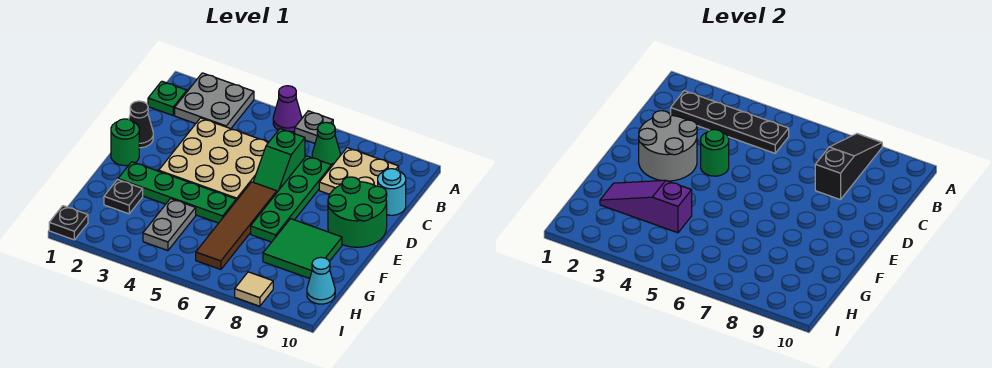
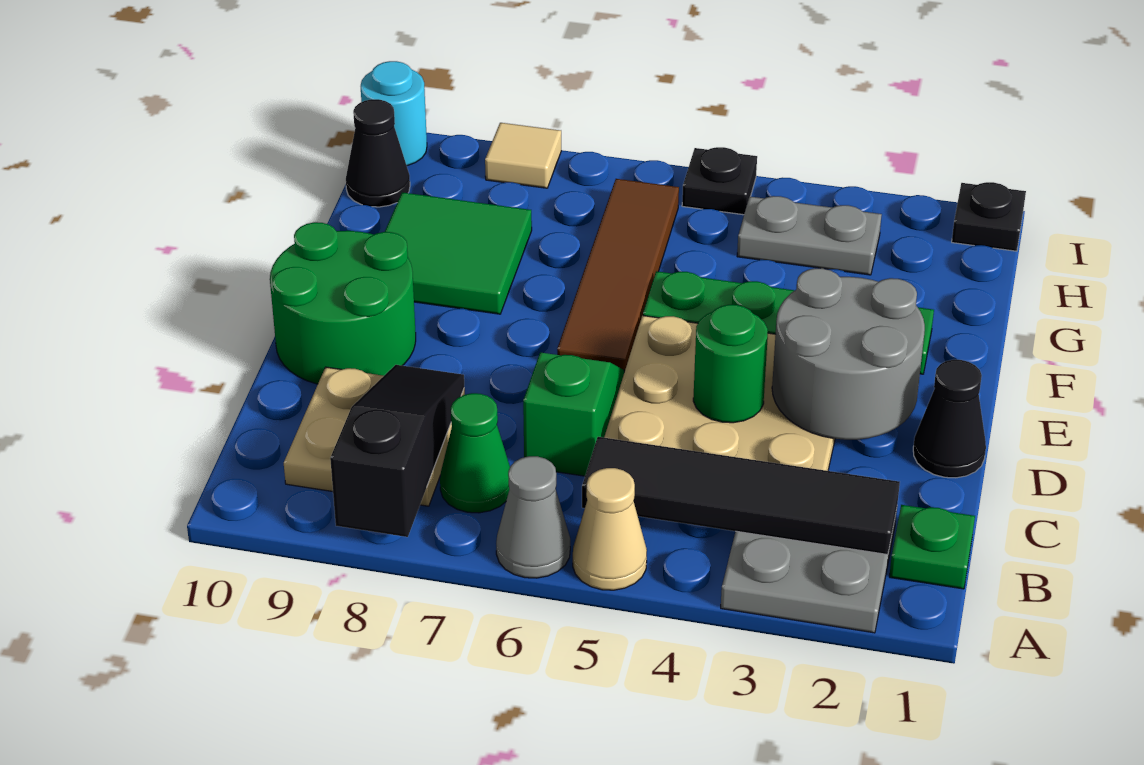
purple 1x1 cone [273,86,302,132] -> tan 1x1 cone [573,468,647,590]
grey 1x1 plate [295,111,333,143] -> grey 1x1 cone [496,456,570,578]
black 1x3 slope [815,134,882,200] -> black 1x3 slope turned to [330,365,464,537]
black 1x4 plate [671,91,789,153] -> black 1x4 tile [582,437,900,555]
green 1x4 plate [251,156,332,242] -> none
cyan 1x1 round brick [378,169,406,215] -> cyan 1x1 round brick moved to [361,61,427,166]
green 1x1 round brick [111,119,139,166] -> none
black 1x1 plate [104,180,143,214] -> black 1x1 plate moved to [682,147,757,215]
purple 1x3 slope [600,180,692,233] -> none
grey 1x2 plate [143,199,196,251] -> grey 1x2 plate turned to [737,196,882,275]
cyan 1x1 cone [307,257,335,304] -> black 1x1 cone [346,99,410,207]

